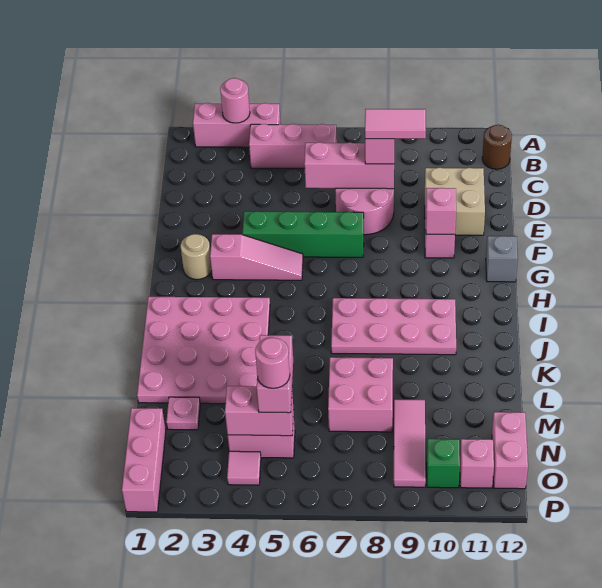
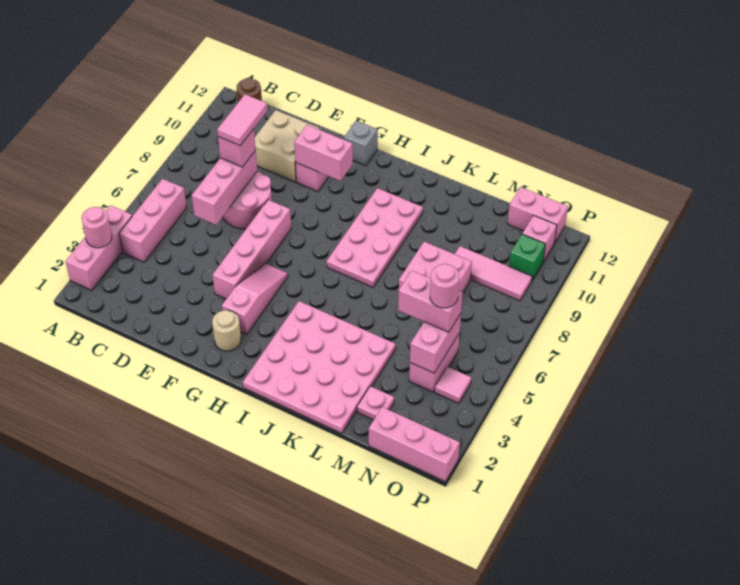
green 1x4 brick [242,211,364,257] -> pink 1x4 brick [213,200,291,299]
pink 1x1 brick [425,188,456,234] -> pink 1x2 brick [294,125,353,181]

